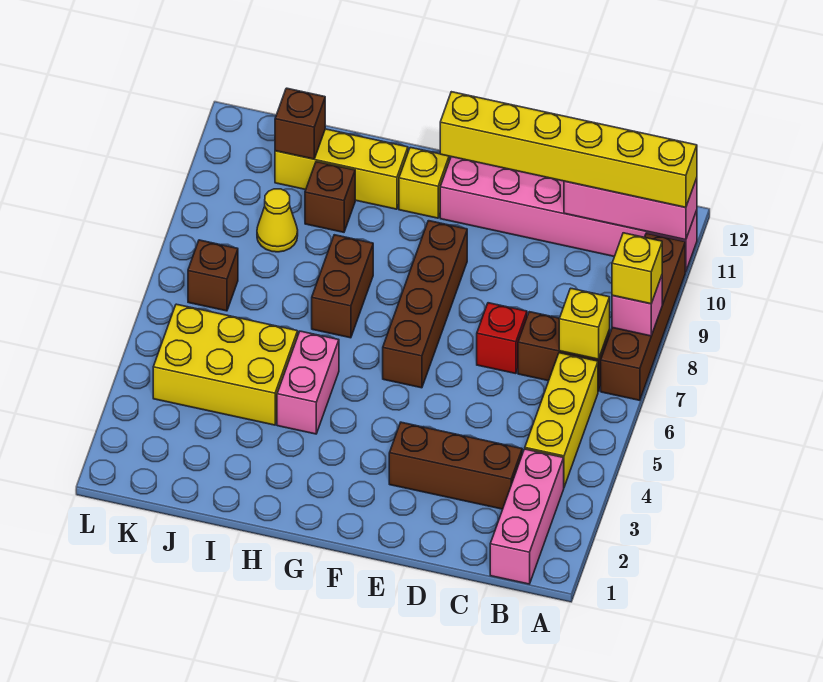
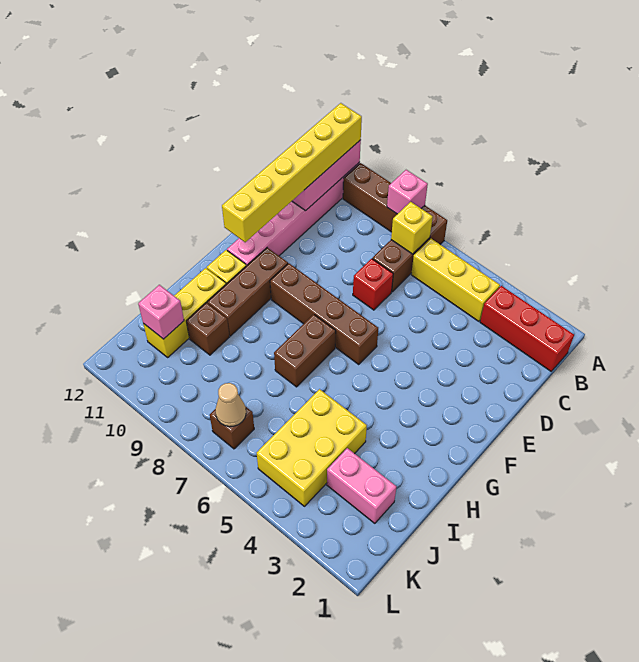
yellow 1x1 brick [612,233,662,304] -> none
pink 1x3 brick [490,449,564,584] -> red 1x3 brick [480,286,574,371]
brown 1x3 brick [389,422,522,509] -> brown 1x3 brick moved to [207,248,288,336]
pink 1x2 brick [277,331,339,434] -> pink 1x2 brick moved to [327,448,397,523]
brown 1x2 brick [312,235,373,338] -> brown 1x2 brick turned to [274,314,336,387]
yellow 1x1 cone [257,189,298,252] -> none
brown 1x1 brick [275,88,325,159] -> pink 1x1 brick [138,285,184,339]
none -> tan 1x1 cone [215,383,246,427]

